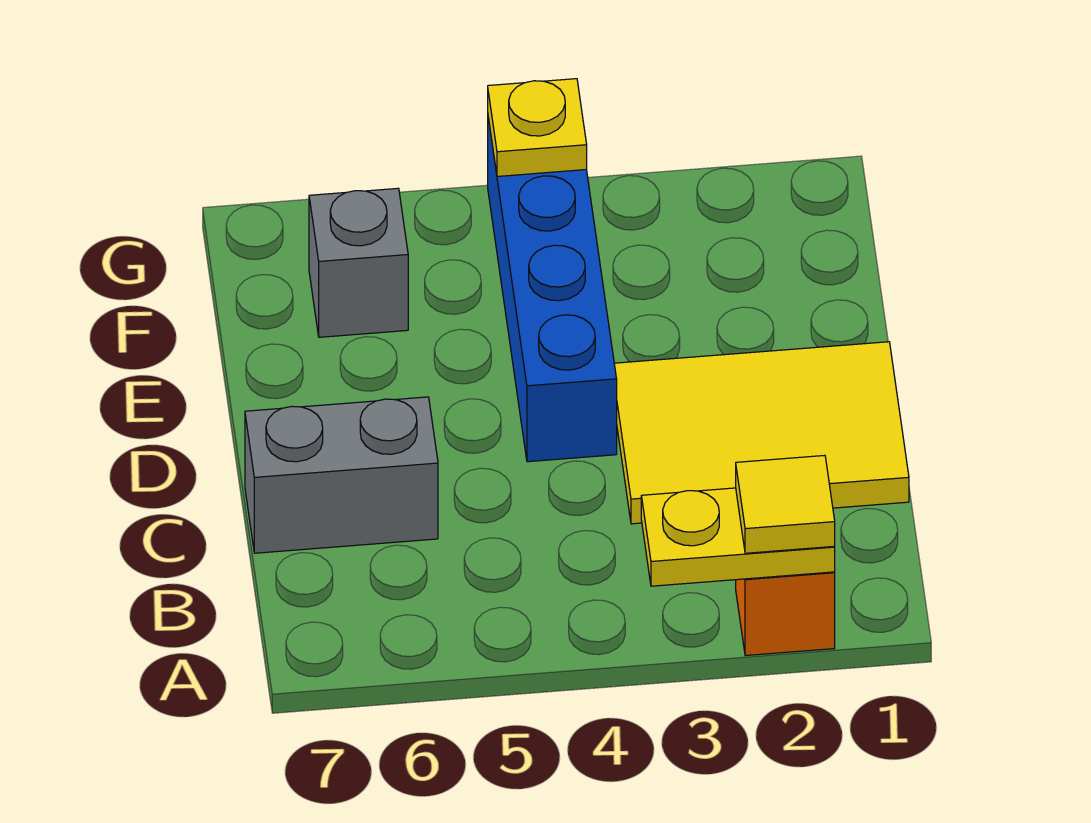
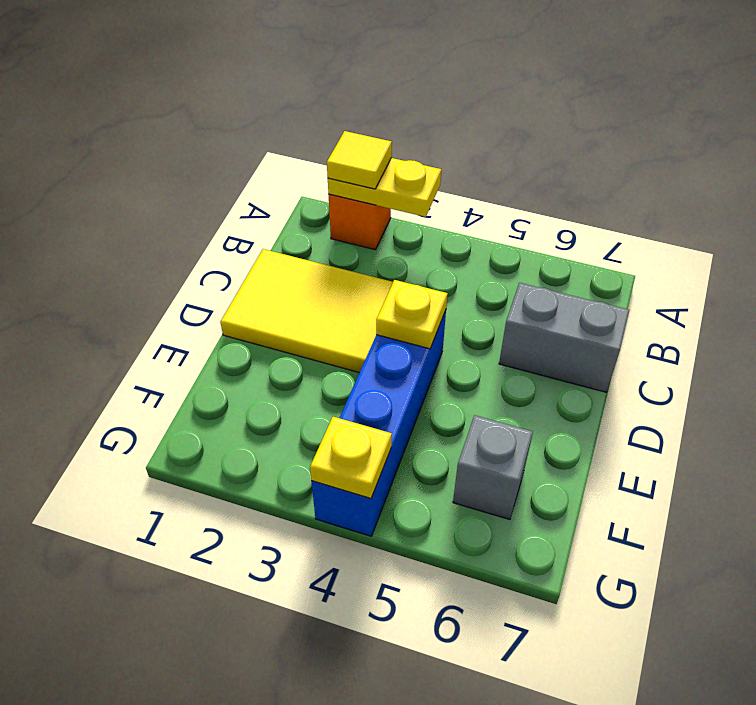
none -> yellow 1x1 plate [376,280,448,349]

